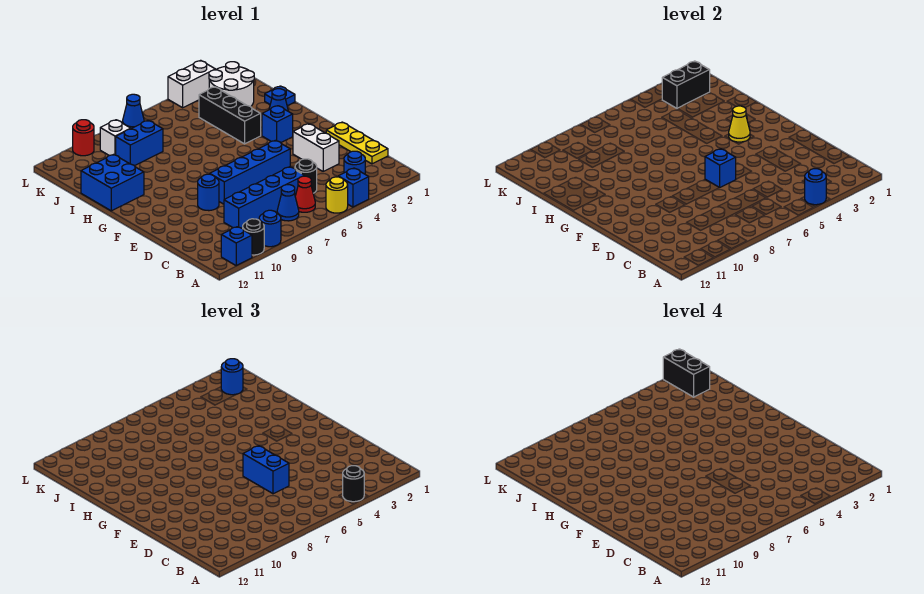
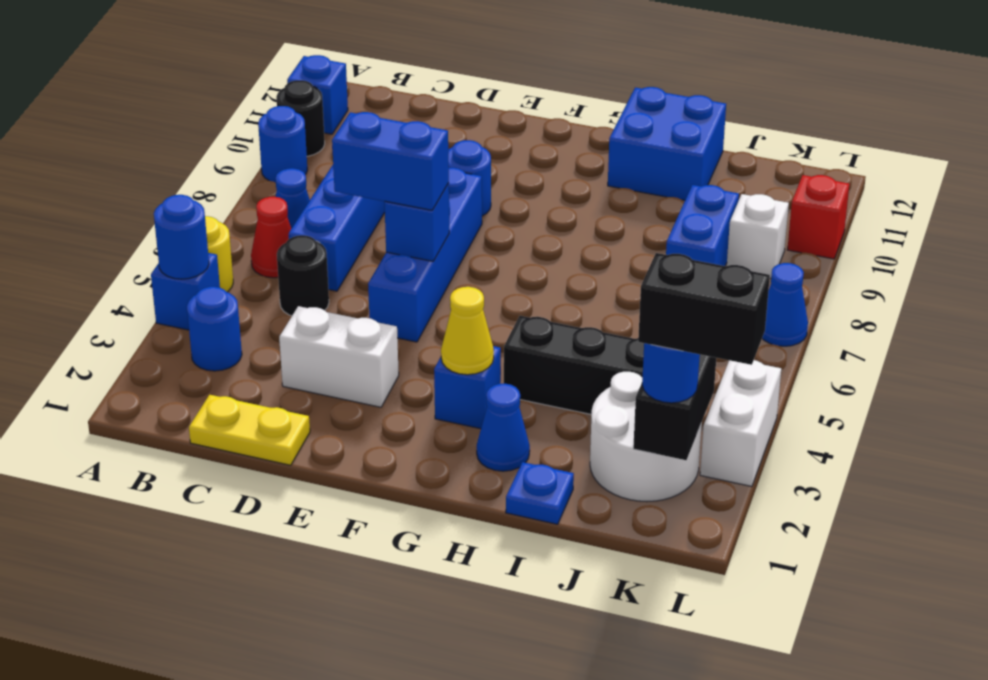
black 1x1 round brick [343,466,364,502] -> none
yellow 1x3 plate [326,122,388,164] -> yellow 1x2 plate [189,395,310,465]
red 1x1 round brick [73,120,94,156] -> red 1x1 brick [787,175,849,259]

